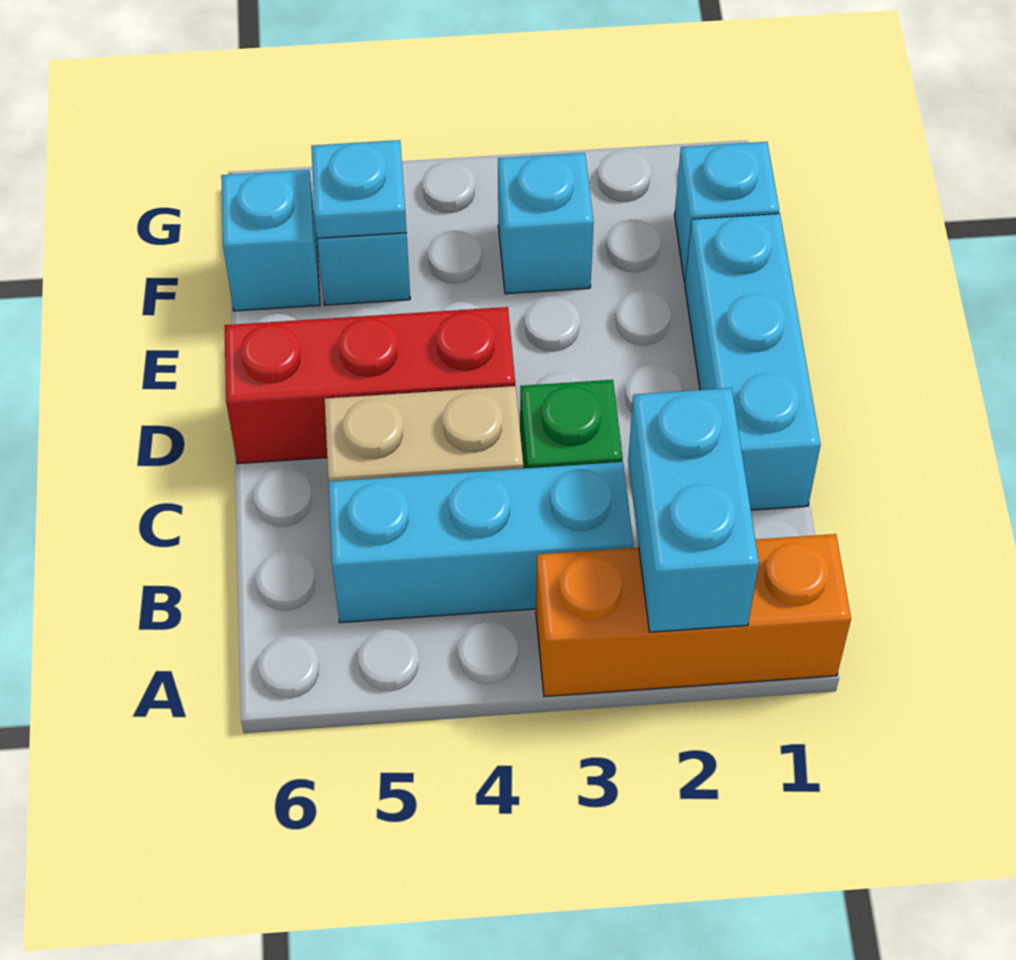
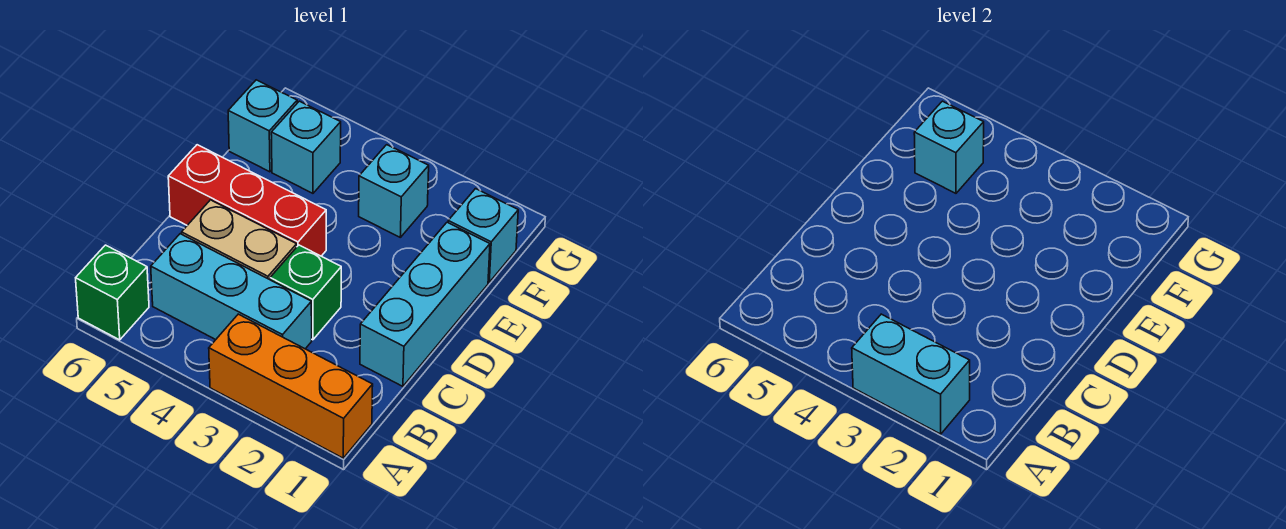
cyan 1x2 brick [628,388,759,632] -> cyan 1x2 brick turned to [852,314,970,434]
none -> green 1x1 brick [76,245,149,340]
cyan 1x1 plate [311,140,407,238] -> cyan 1x1 brick [914,101,984,193]

